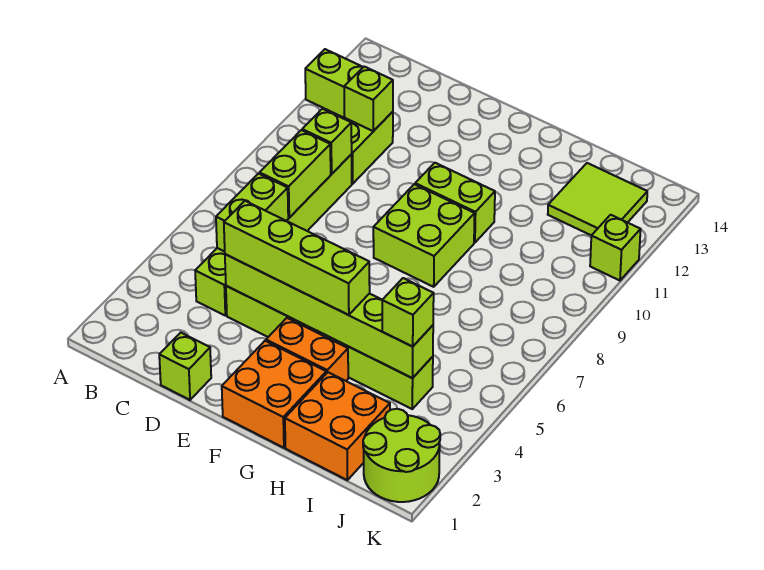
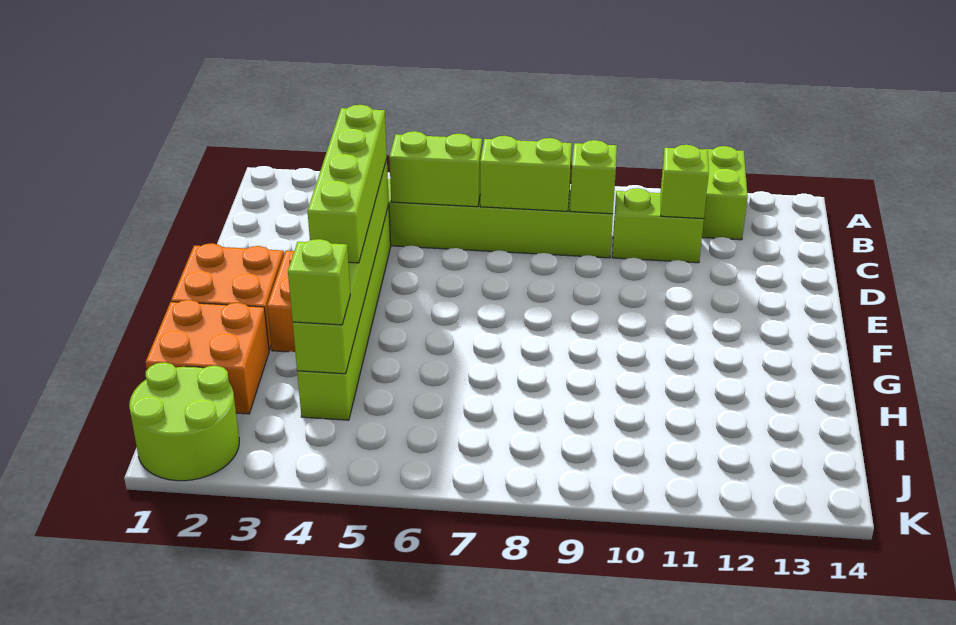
lime 1x1 brick [159,333,211,400] -> none
lime 2x2 brick [373,184,475,287] -> none
lime 1x2 brick [415,163,495,243] -> none
lime 2x2 tile [548,163,647,235] -> none
lime 1x1 brick [590,215,641,281] -> none

